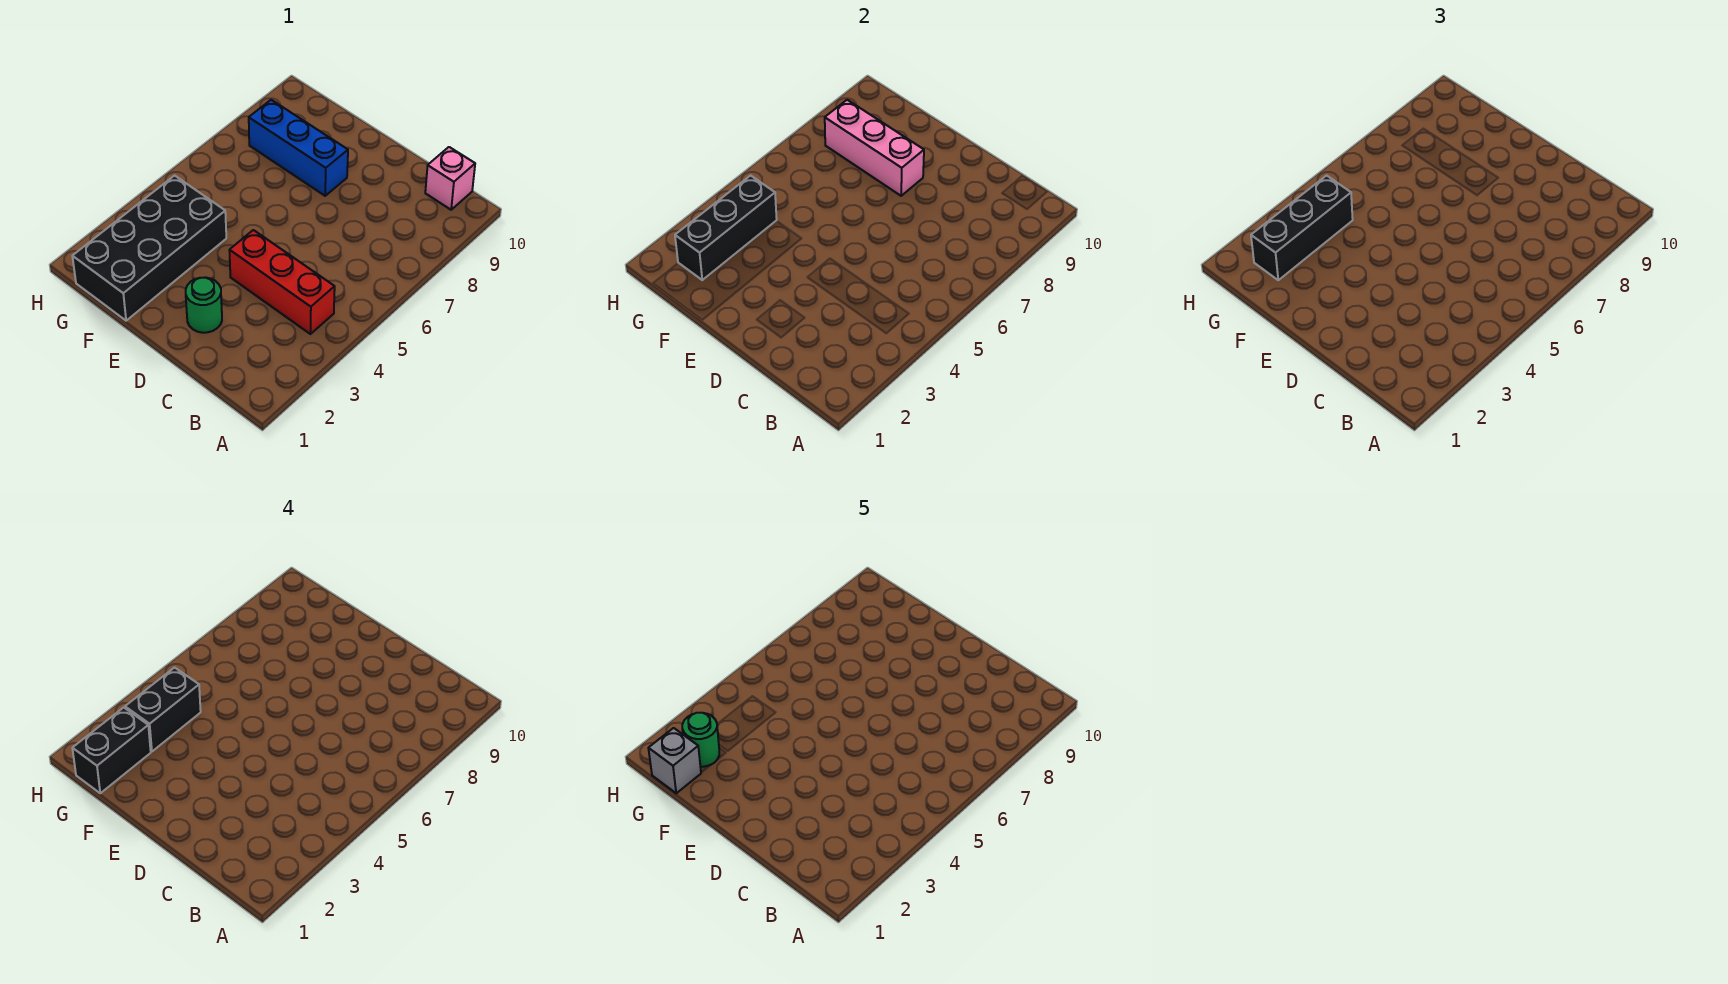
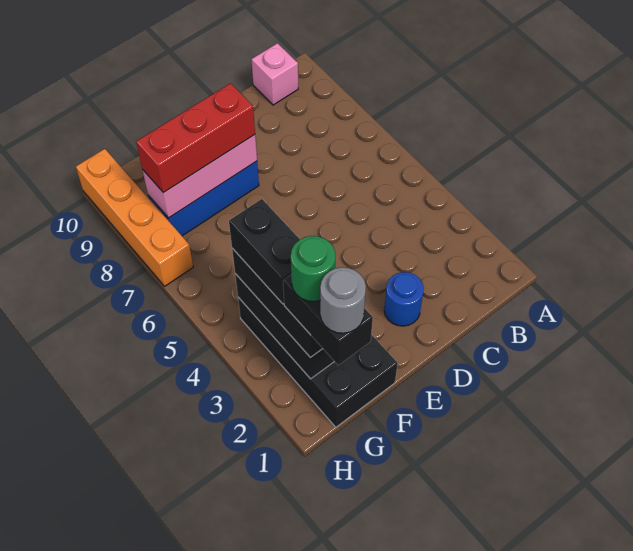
red 1x3 brick [229,230,335,334] -> red 1x3 brick moved to [136,83,255,193]
green 1x1 round brick [186,278,222,333] -> blue 1x1 round brick [384,272,424,326]
grey 1x1 brick [648,728,701,793] -> grey 1x1 round brick [320,267,366,333]
none -> orange 1x4 brick [76,149,193,286]

